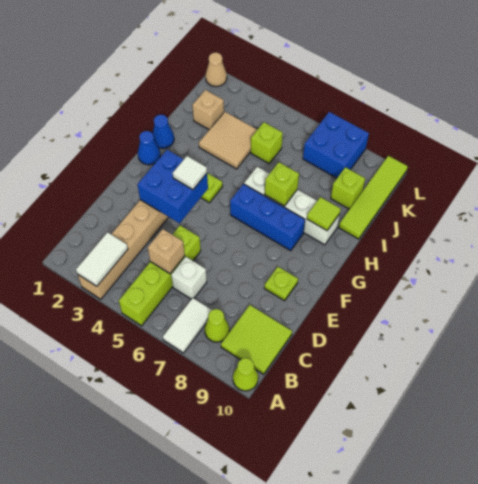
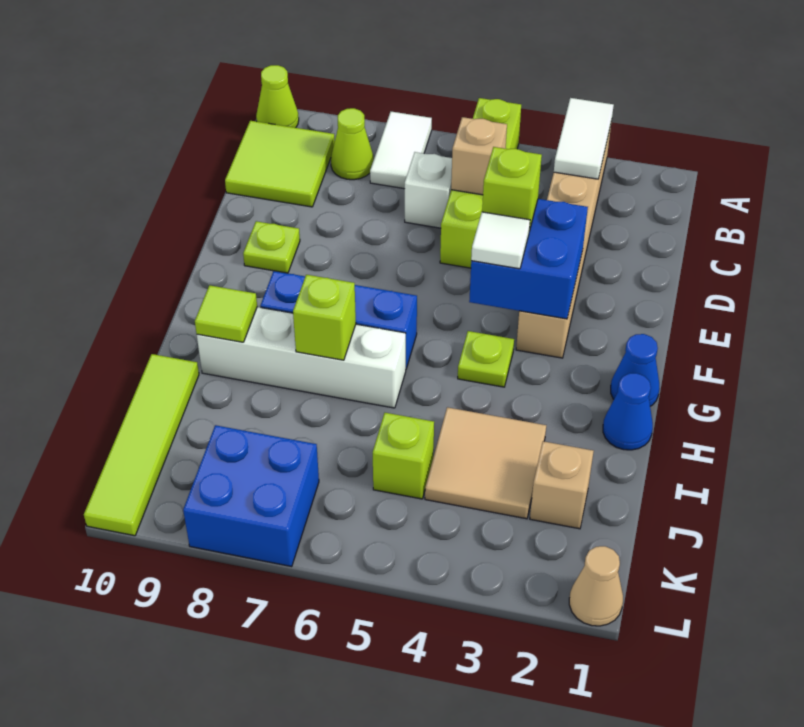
lime 1x1 brick [331,167,365,209] -> lime 1x1 brick moved to [482,147,542,231]

